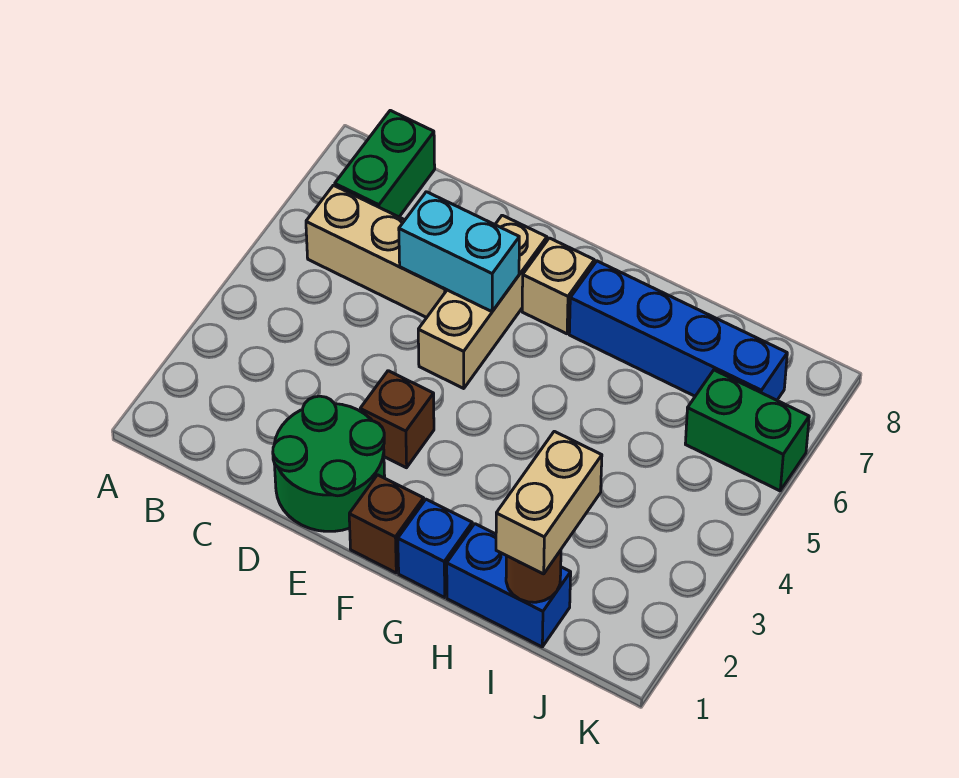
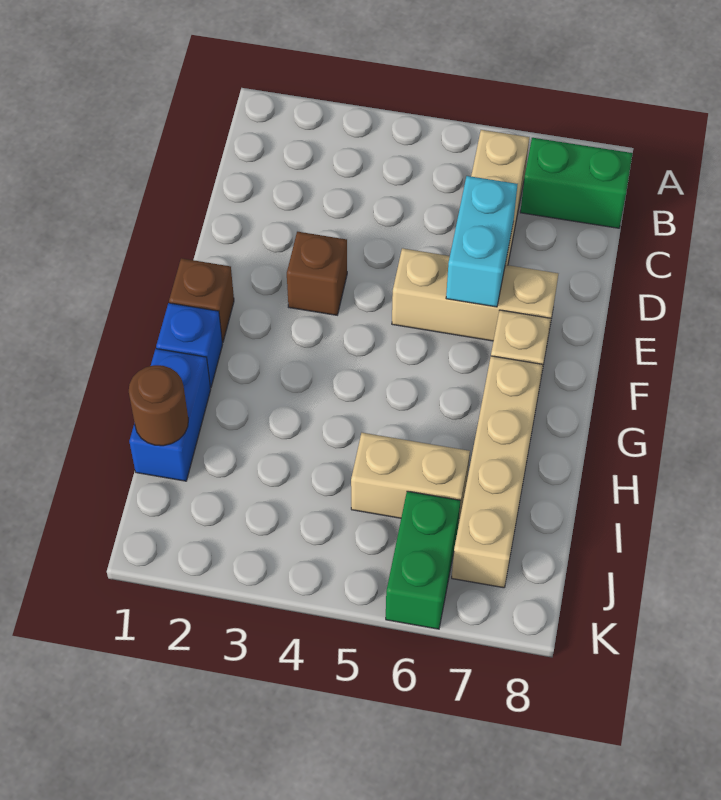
green 2x2 round brick [273,396,385,531] -> none
blue 1x4 brick [569,261,787,400] -> tan 1x4 brick [452,356,543,588]
tan 1x2 brick [496,431,602,574] -> tan 1x2 brick moved to [351,433,470,525]

